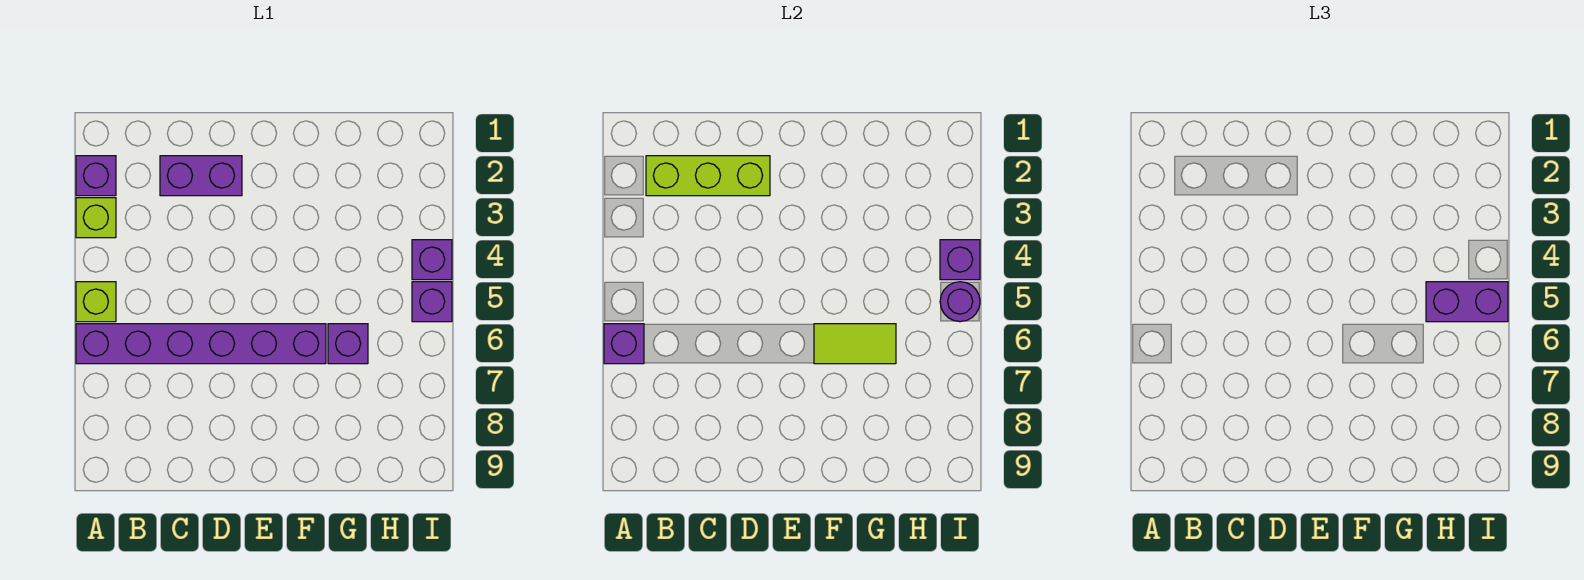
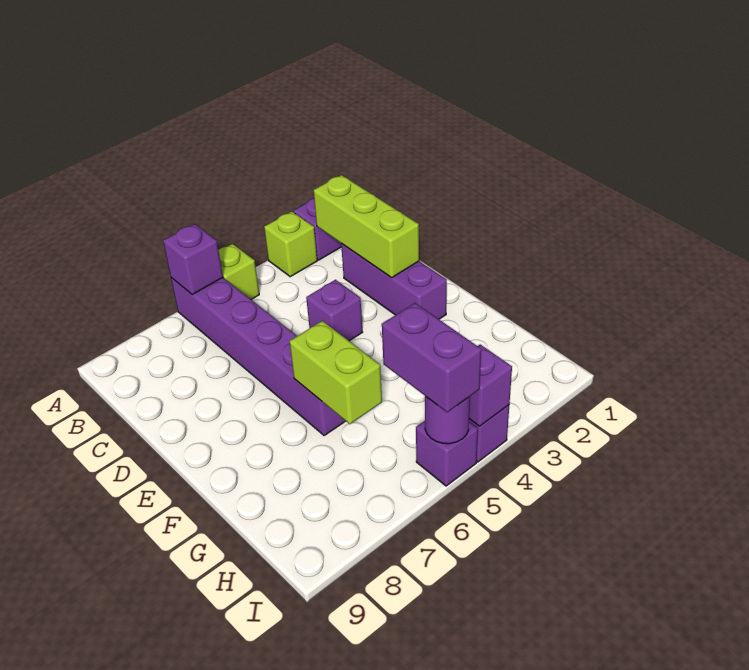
purple 1x2 brick [160,156,242,196] -> purple 1x3 brick [341,244,447,319]
lime 1x2 tile [814,324,896,364] -> lime 1x2 brick [289,321,382,424]
purple 1x1 brick [328,324,368,364] -> purple 1x1 brick moved to [306,280,362,341]

